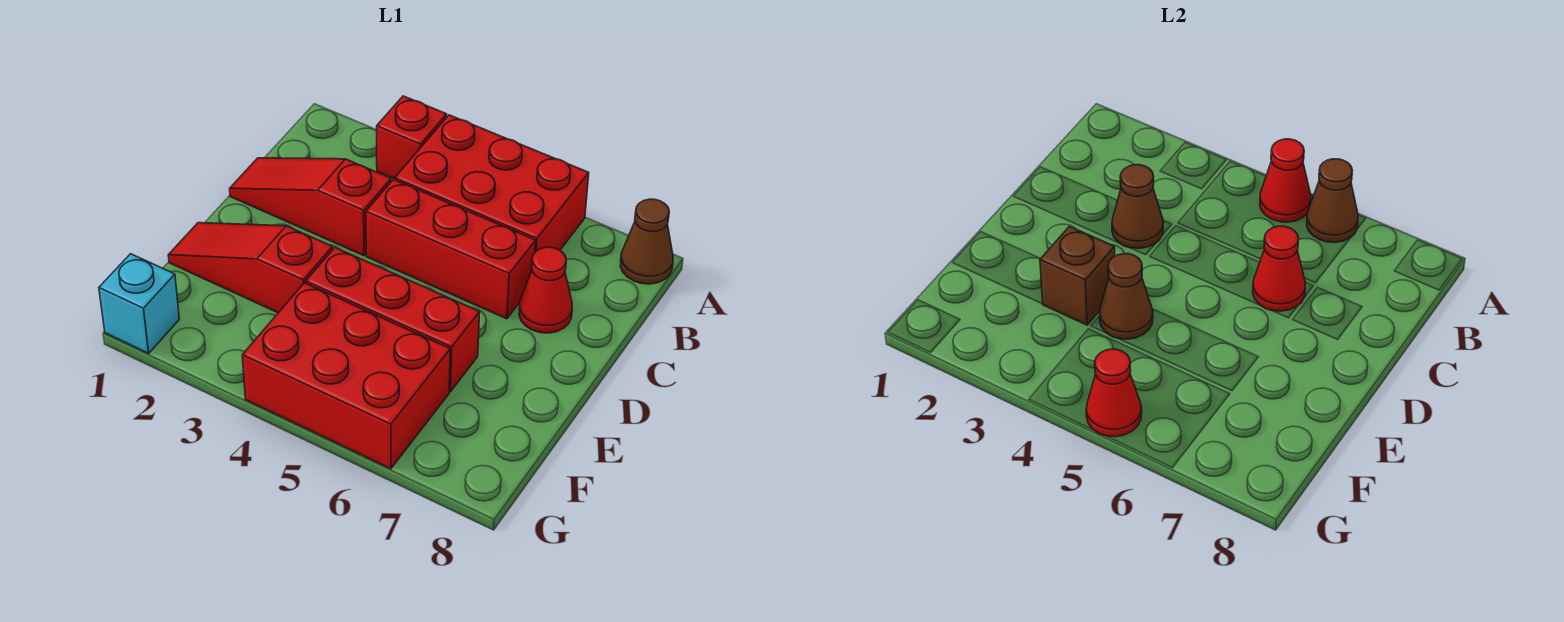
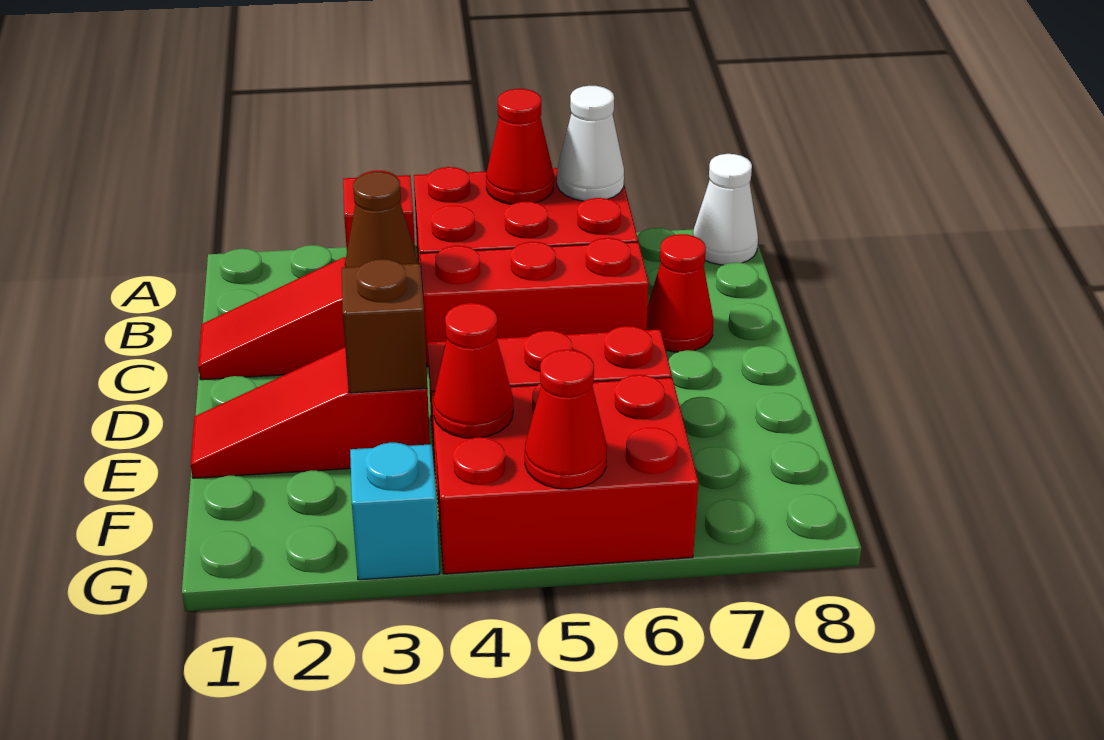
brown 1x1 cone [1307,159,1358,242] -> white 1x1 cone [557,86,624,201]
brown 1x1 cone [620,199,673,284] -> white 1x1 cone [693,154,758,265]
red 1x1 cone [1253,226,1306,311] -> red 1x1 cone moved to [433,303,513,438]
brown 1x1 cone [1100,254,1153,339] -> none
cyan 1x1 brick [99,254,179,353] -> cyan 1x1 brick moved to [350,443,439,580]

